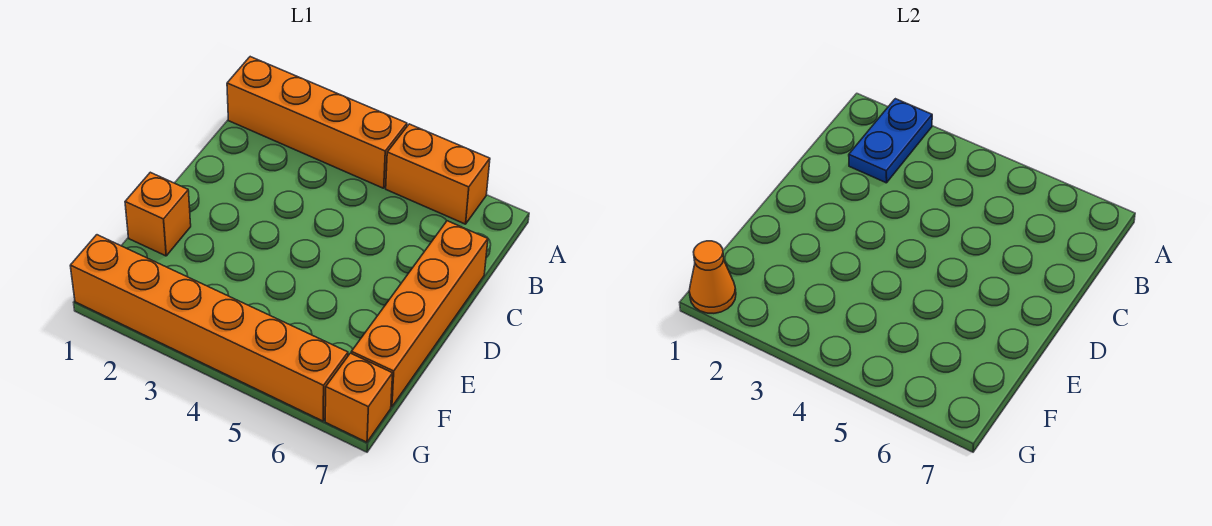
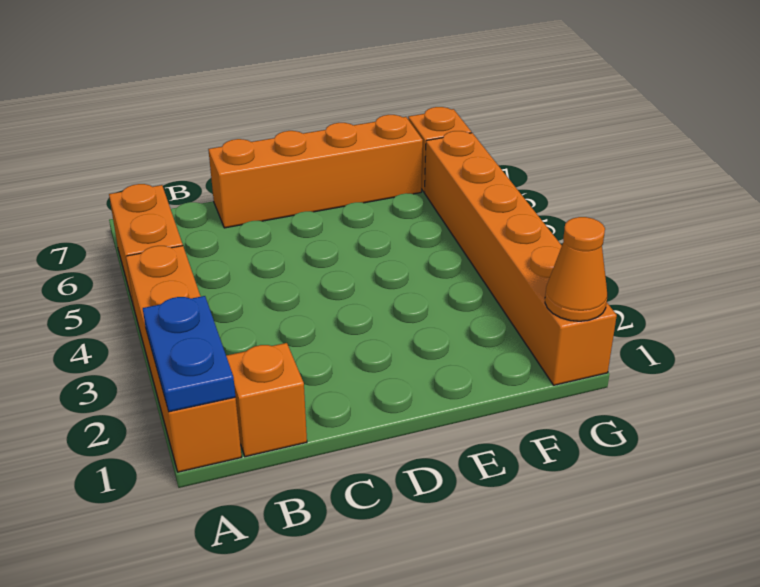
blue 1x2 plate [849,99,932,183] -> blue 1x2 plate turned to [143,296,235,412]
orange 1x1 brick [125,172,191,256] -> orange 1x1 brick moved to [226,343,307,457]

